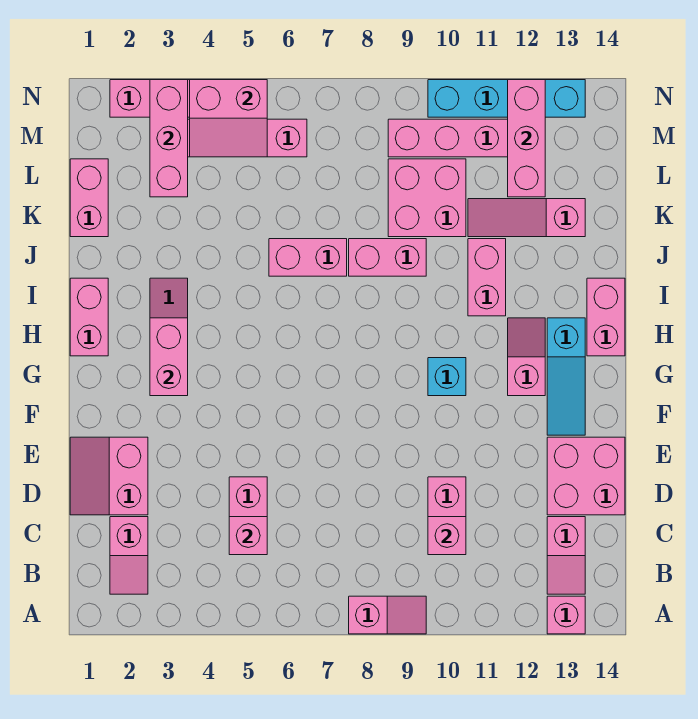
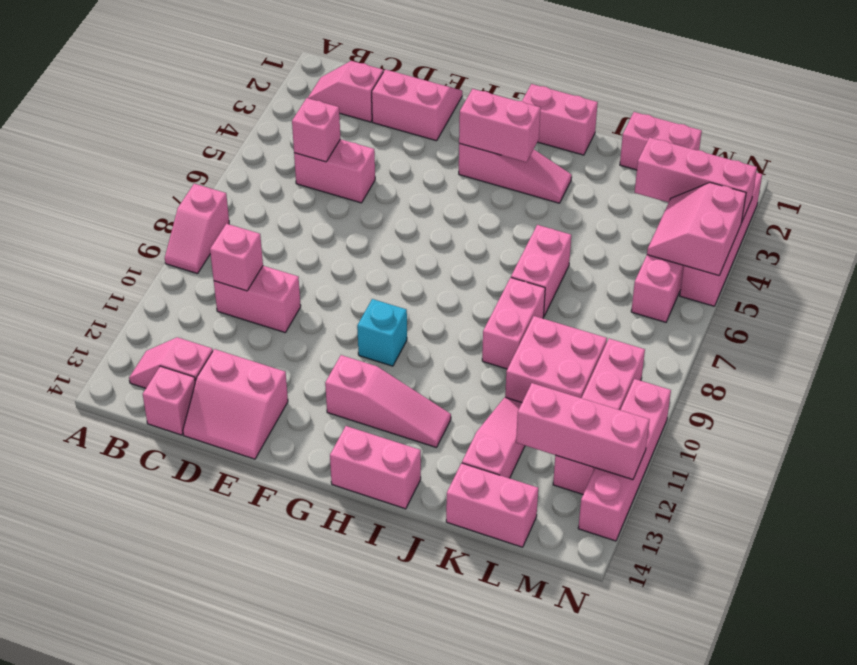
pink 1x1 brick [547,596,585,634] -> pink 1x1 brick moved to [143,366,195,435]
pink 2x2 brick [547,437,625,515] -> pink 2x2 slope [183,349,288,459]
cyan 1x3 slope [547,318,585,435] -> none
pink 1x2 slope [508,318,545,396] -> pink 1x3 slope [325,355,451,448]
pink 1x2 brick [468,239,506,316] -> pink 1x2 brick moved to [446,463,538,547]
cyan 1x4 brick [428,80,585,117] -> pink 1x4 brick [578,379,671,541]

